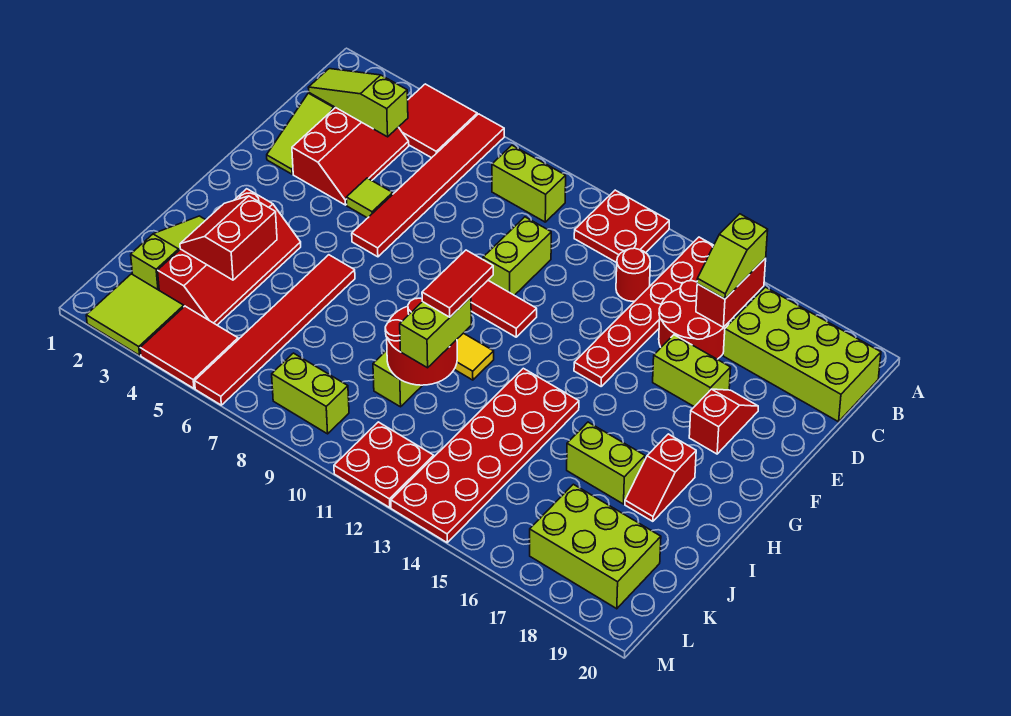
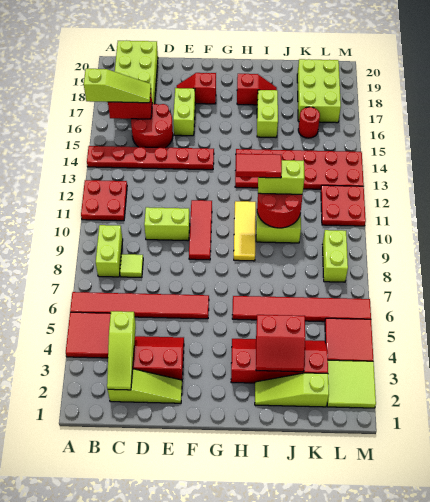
lime 1x2 slope [697,214,768,299] -> lime 1x3 slope [84,69,151,103]
red 1x1 round brick [616,248,650,301] -> red 1x1 round brick moved to [298,107,320,138]
lime 1x1 tile [346,178,393,218] -> lime 1x1 tile moved to [120,254,143,277]

